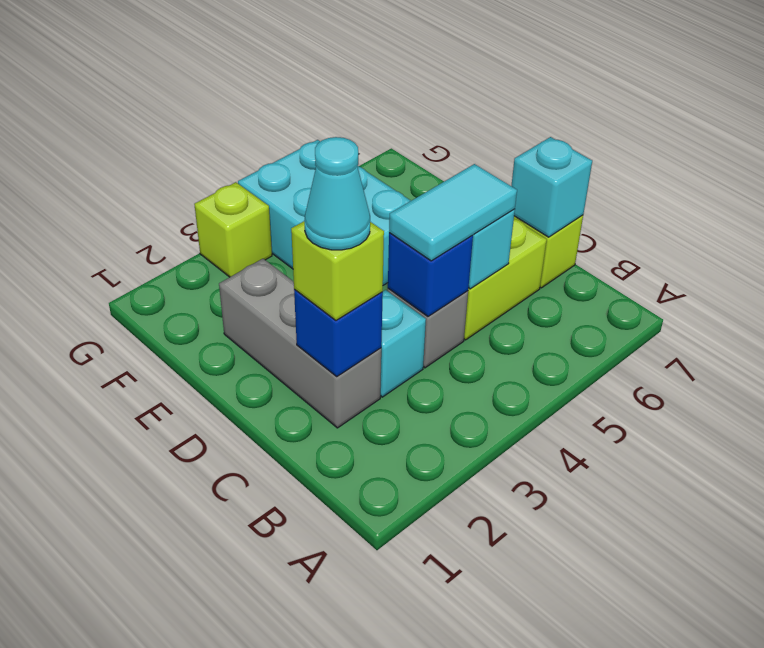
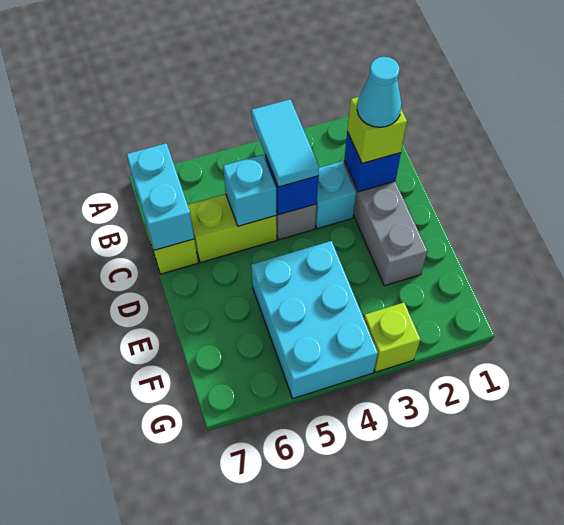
cyan 1x2 tile [389,164,517,261] -> cyan 1x2 tile turned to [251,99,319,187]
cyan 1x1 brick [511,137,592,237] -> cyan 1x2 brick [126,143,194,250]

